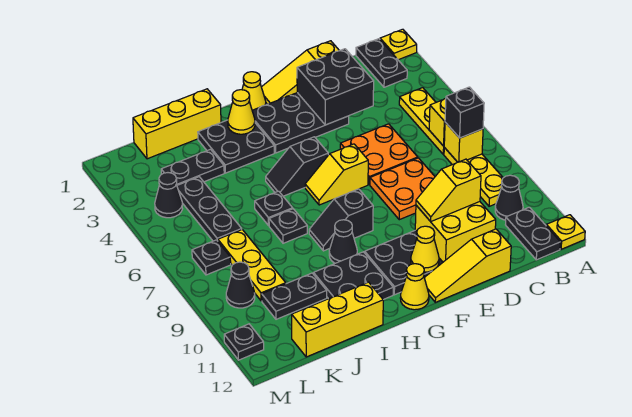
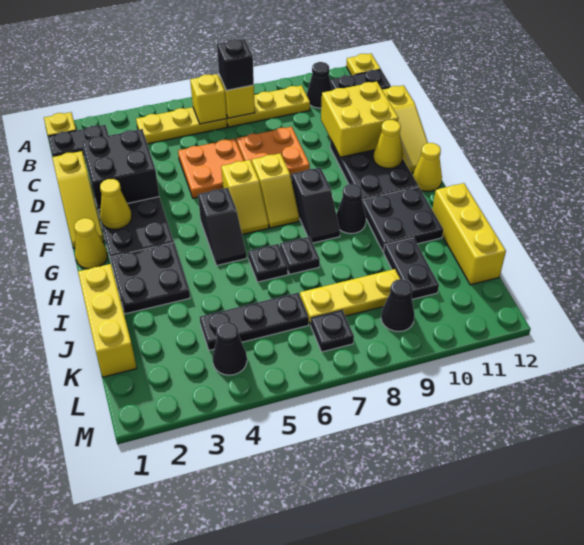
yellow 1x2 slope [416,159,481,221] -> yellow 1x2 slope moved to [252,153,299,228]
yellow 1x1 cone [228,90,255,134] -> yellow 1x1 cone moved to [100,179,132,229]
black 1x2 plate [161,149,224,185] -> none
black 1x1 plate [224,324,264,360] -> none

